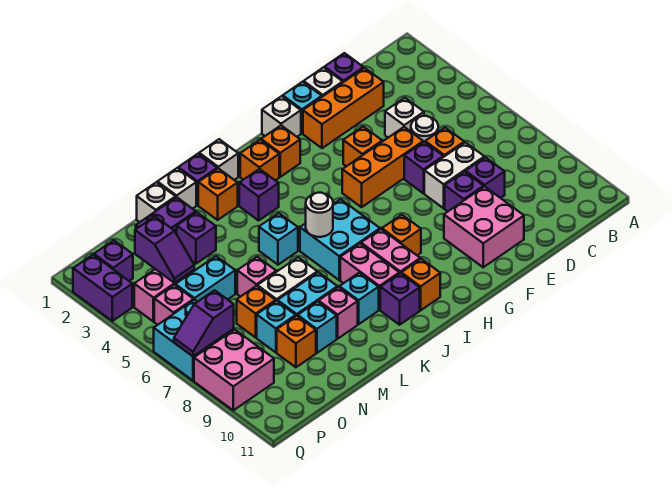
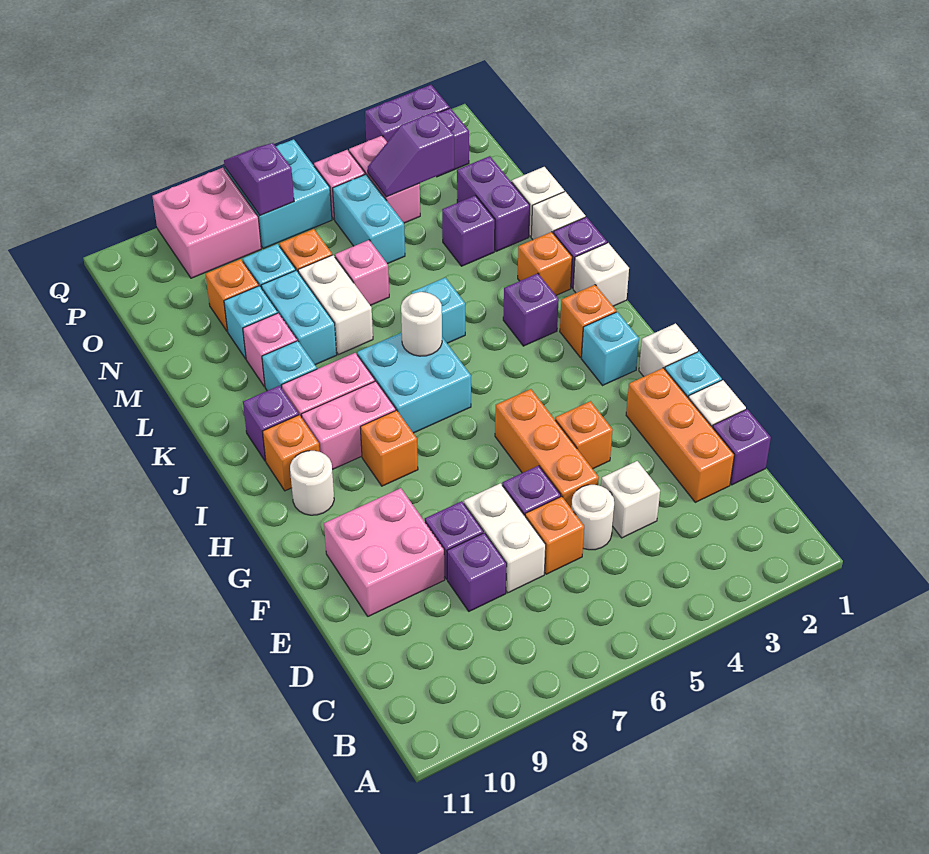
orange 1x1 brick [261,126,300,177] -> cyan 1x1 brick [582,312,639,385]
none -> white 1x1 round brick [290,451,334,515]

